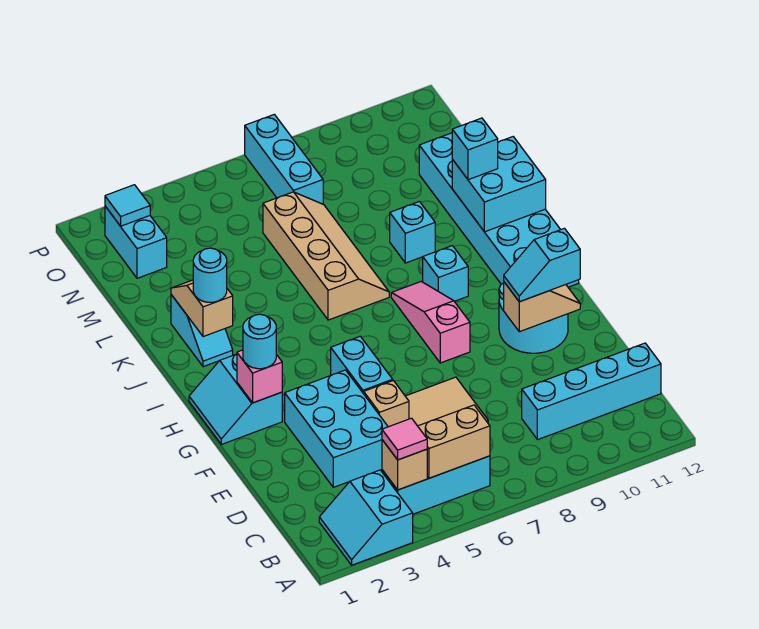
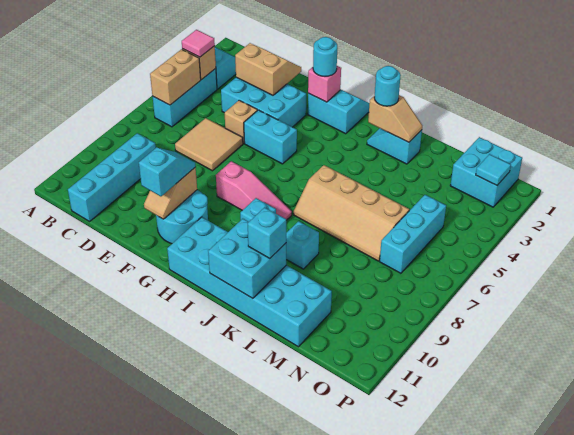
none -> tan 2x2 slope [235,43,301,95]
cyan 1x2 brick [105,206,167,278] -> cyan 2x2 brick [450,137,522,207]
cyan 1x3 brick [245,114,323,204] -> cyan 1x3 brick turned to [380,195,446,273]

